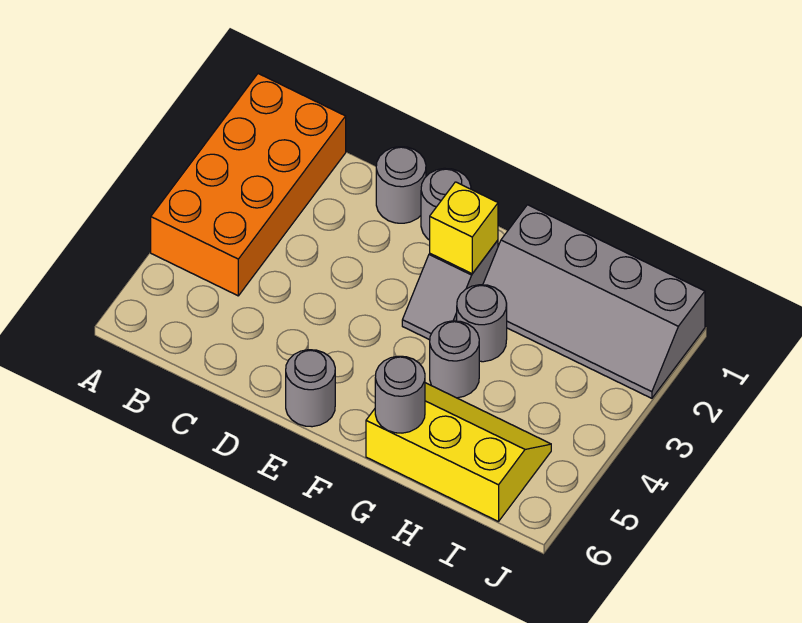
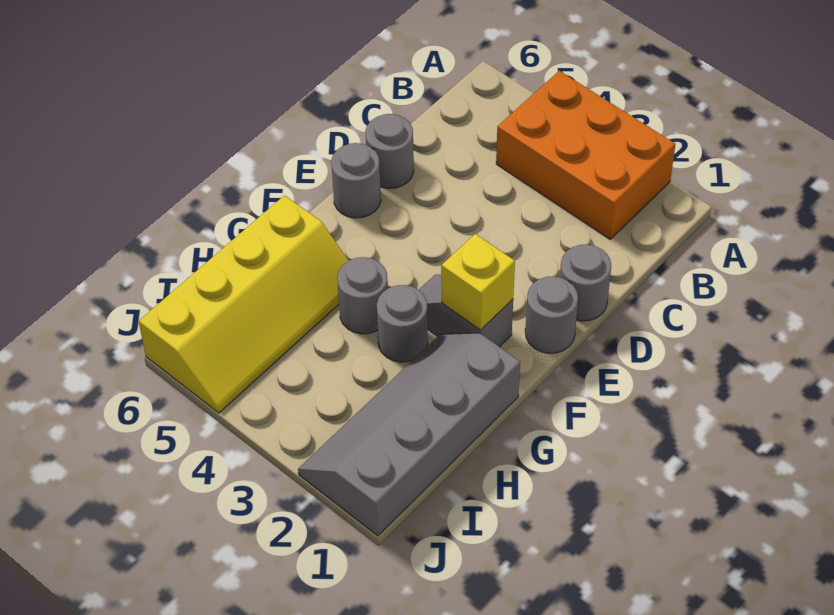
orange 2x4 brick [151,74,346,296] -> orange 2x3 brick [496,71,675,239]
yellow 2x3 slope [366,383,551,522] -> yellow 2x4 slope [139,195,348,413]
grey 1x1 round brick [375,356,425,433] -> grey 1x1 round brick moved to [365,114,414,188]

